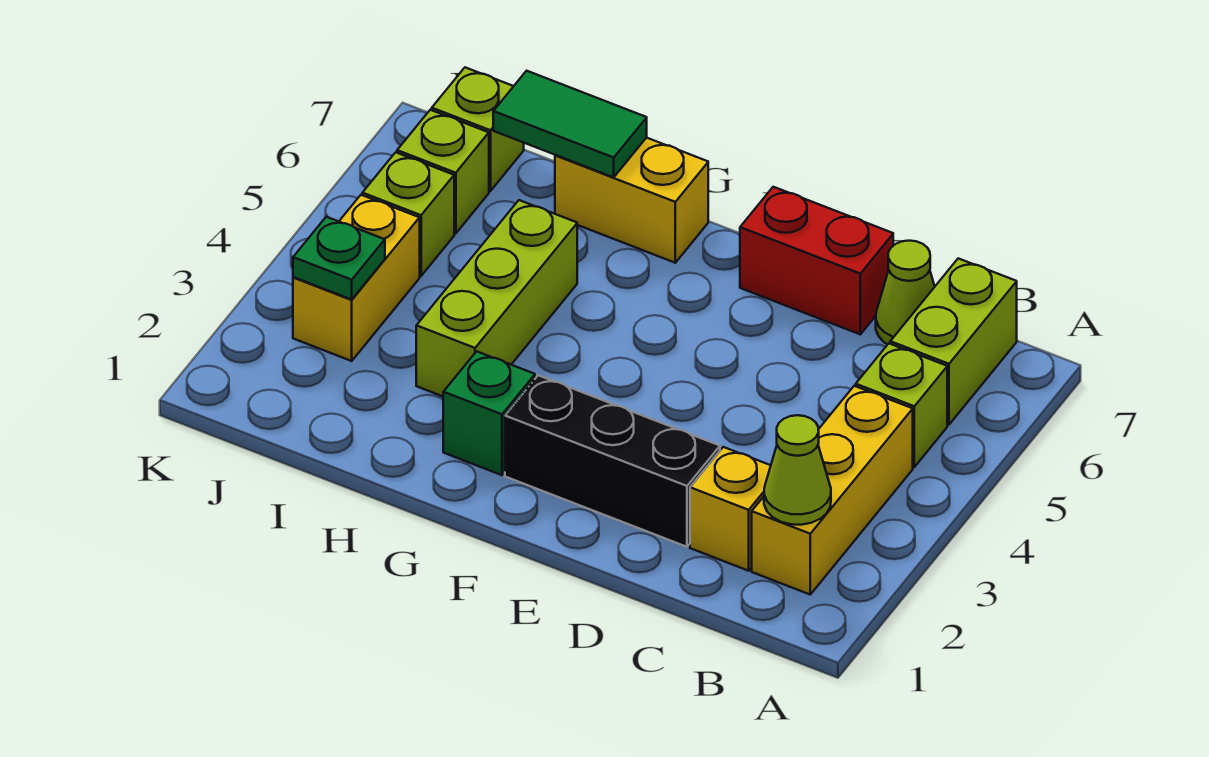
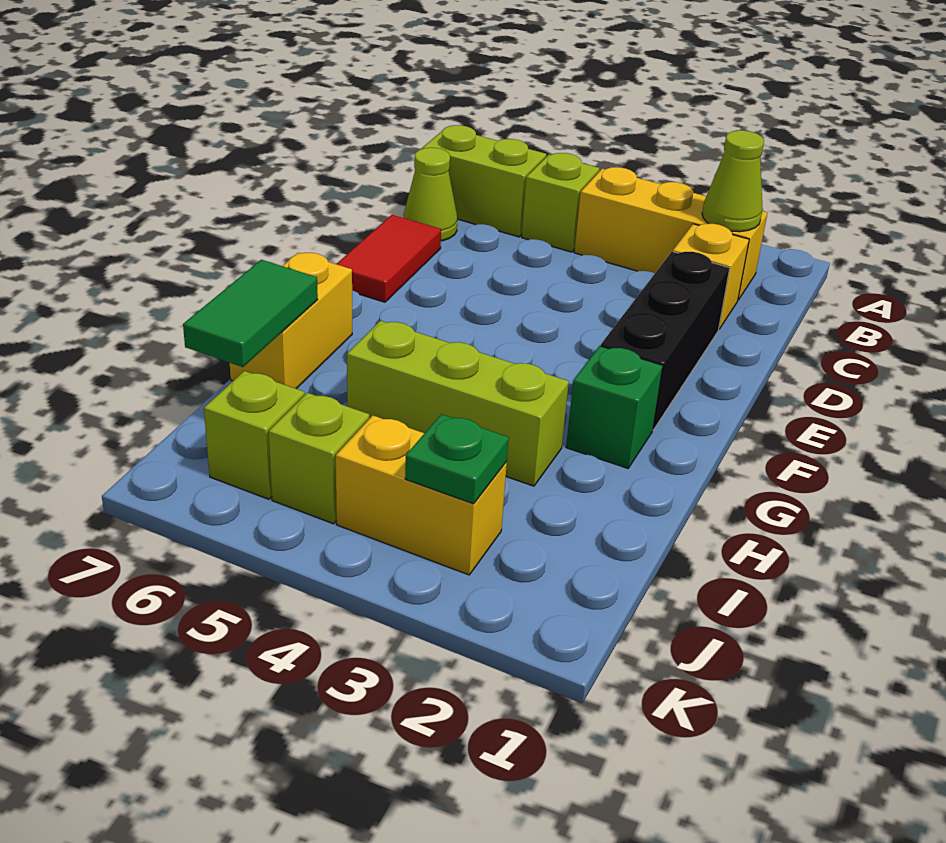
red 1x2 brick [740,187,893,334] -> red 1x2 tile [337,215,441,302]
lime 1x1 brick [432,67,524,191] -> none

